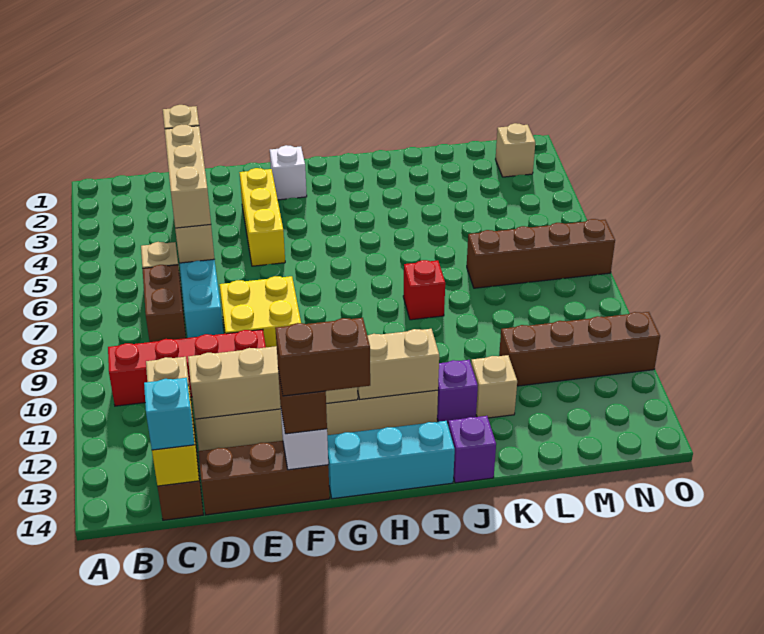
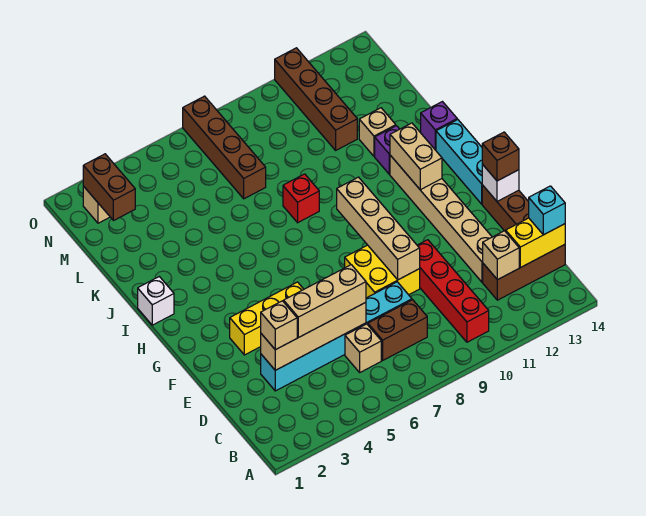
tan 1x4 brick [188,346,358,419] -> tan 1x4 brick moved to [337,177,420,280]
brown 1x2 brick [275,318,370,396] -> brown 1x2 brick moved to [83,154,135,221]
white 1x1 brick [270,145,307,200] -> white 1x1 brick moved to [138,277,174,325]

